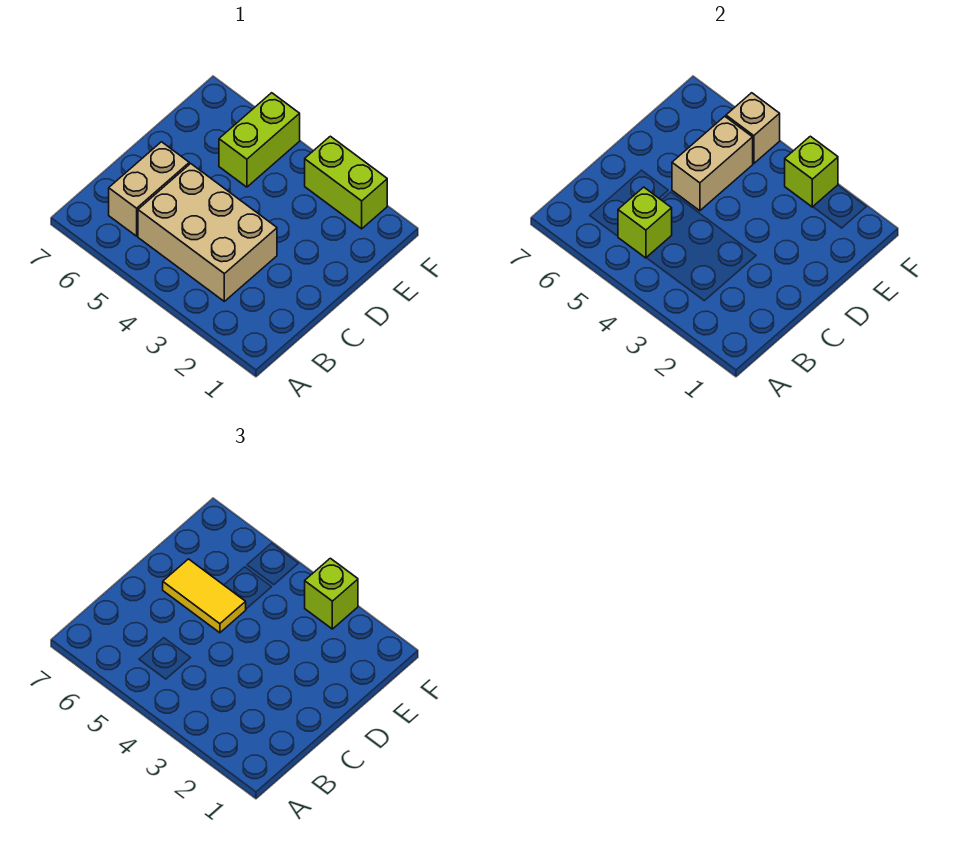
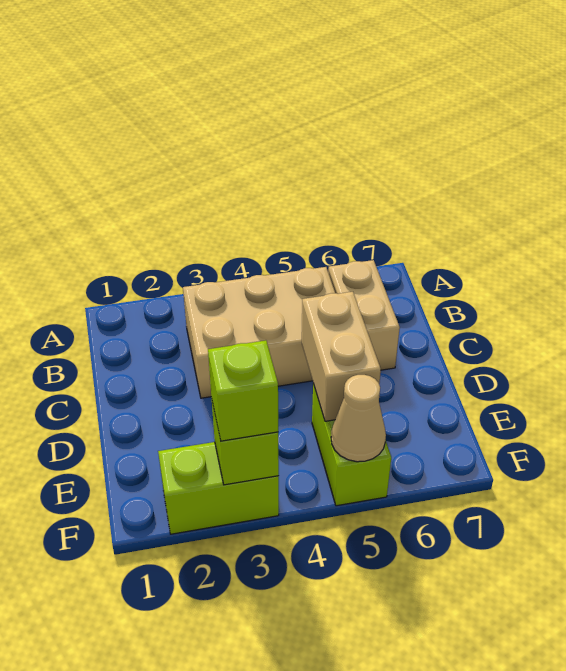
lime 1x1 brick [618,187,672,258] -> none
yellow 1x2 tile [163,559,246,633] -> none
tan 1x1 brick [726,93,780,163] -> tan 1x1 cone [331,375,386,462]

